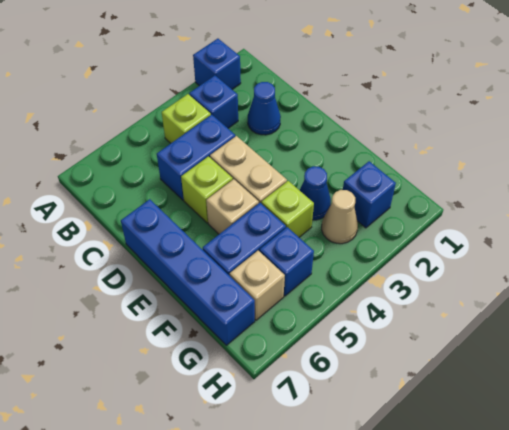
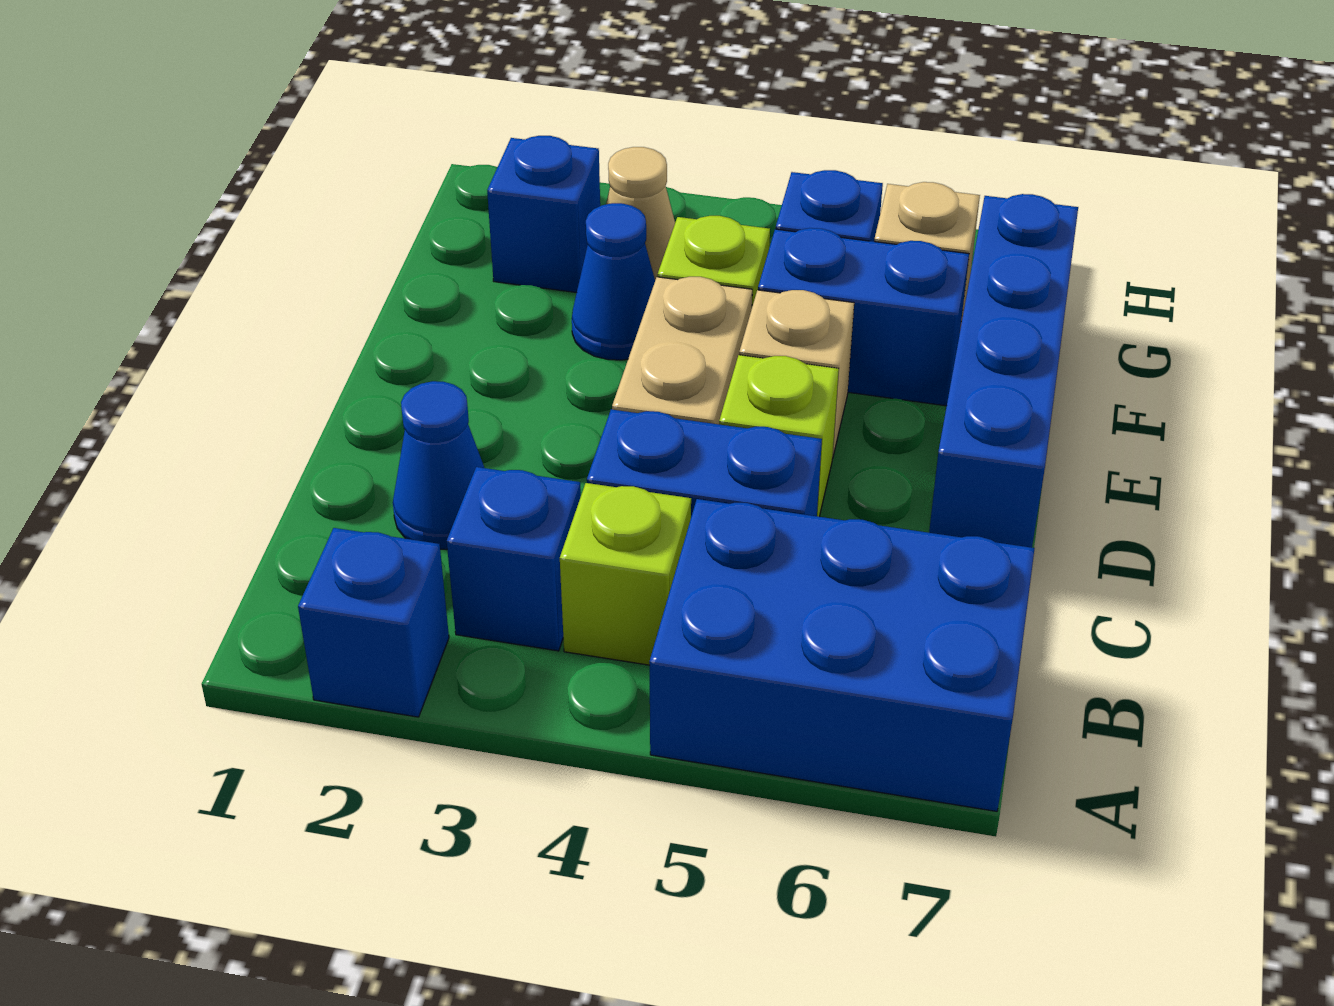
none -> blue 2x3 brick [649,499,1035,811]

